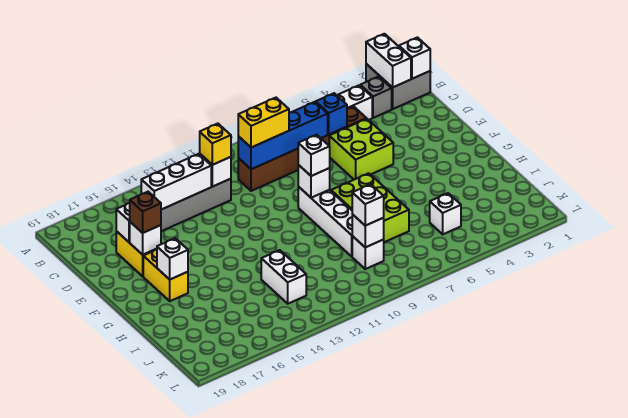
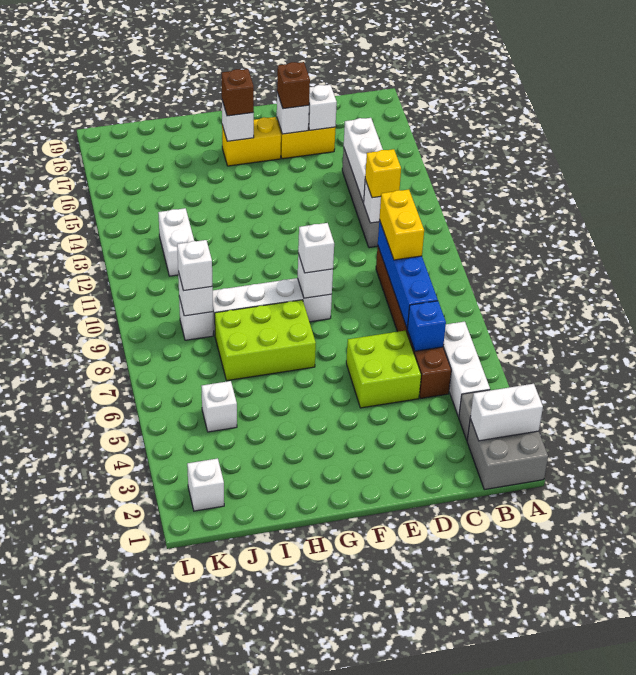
white 1x1 brick [399,37,430,79] -> white 1x1 brick moved to [187,458,224,511]
none -> brown 1x1 brick [222,69,254,116]
white 1x2 brick [261,250,306,304] -> white 1x2 brick turned to [158,208,194,276]

